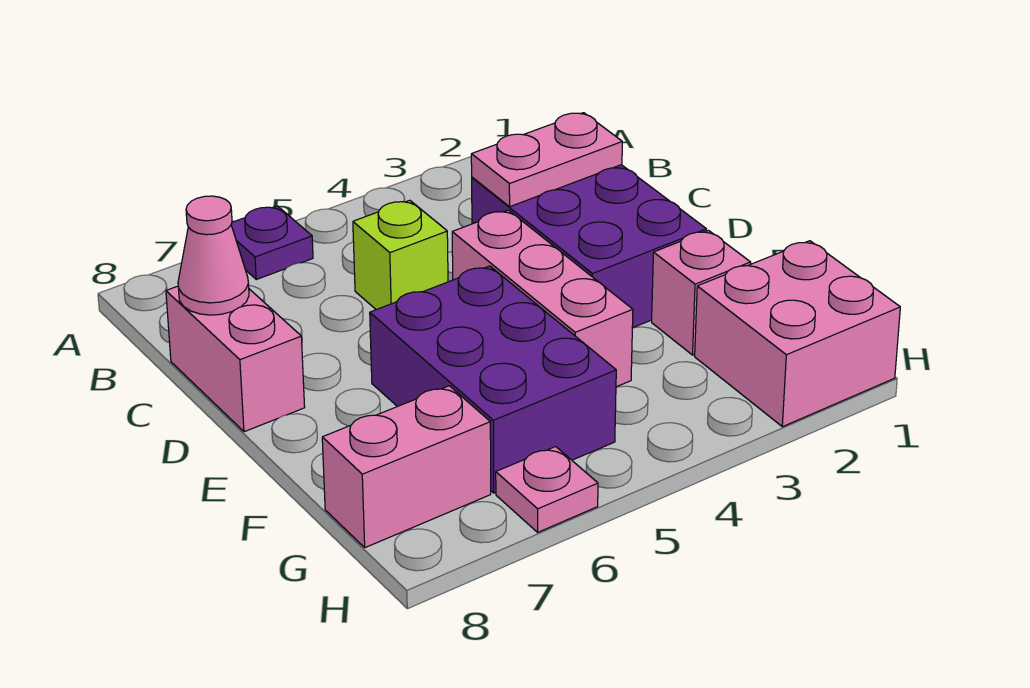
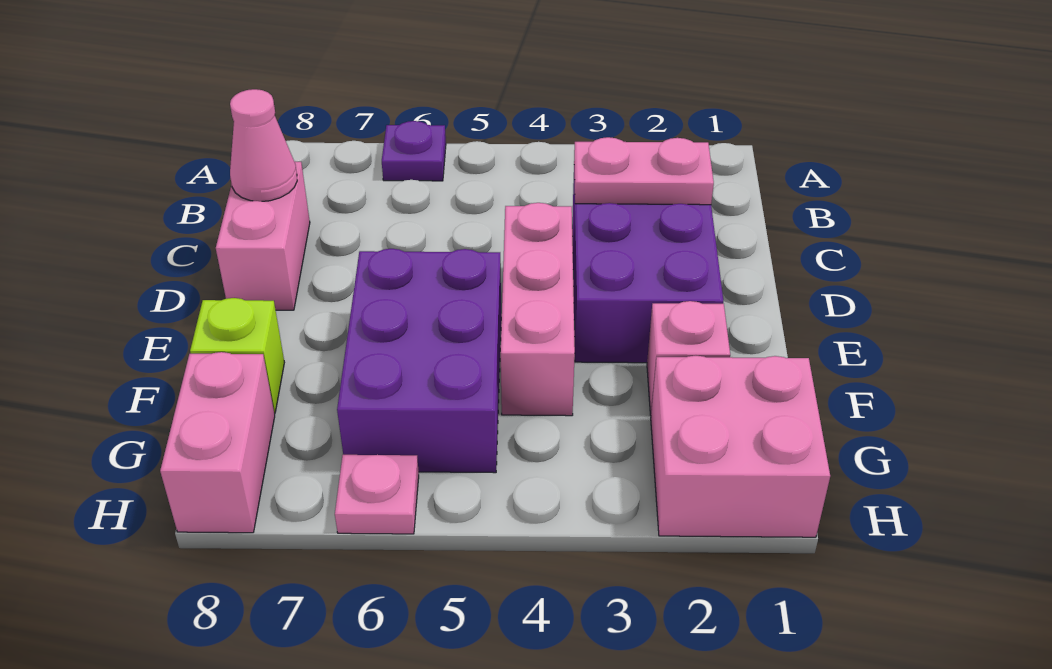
lime 1x1 brick [353,200,448,310] -> lime 1x1 brick moved to [190,298,284,413]
pink 1x2 brick [322,386,491,548] -> pink 1x2 brick turned to [160,352,275,533]

